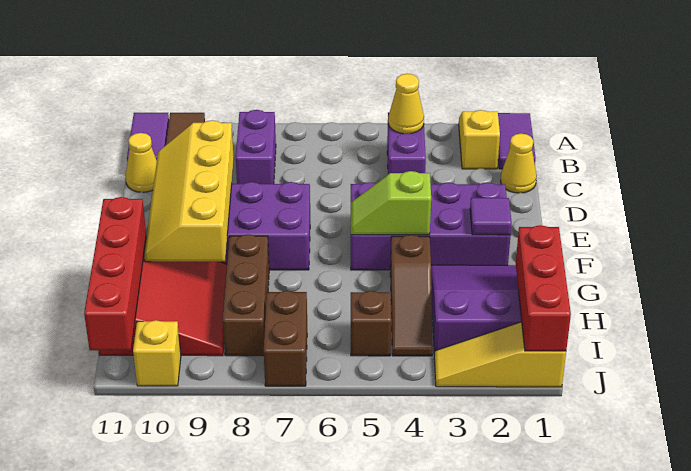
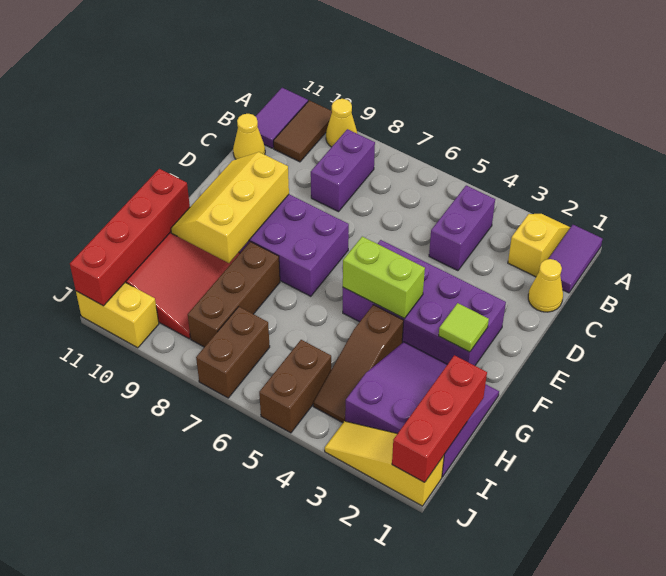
yellow 1x1 cone [388,74,424,134] -> yellow 1x1 cone moved to [326,99,357,147]
yellow 2x4 slope [144,120,234,262] -> yellow 2x3 slope [171,152,289,263]
purple 1x1 tile [470,198,512,235] -> lime 1x1 tile [439,303,489,352]
lime 1x2 slope [351,171,431,235] -> lime 1x2 brick [343,237,425,318]
brown 1x1 brick [351,291,391,356] -> brown 1x2 brick [259,340,331,433]
yellow 1x1 brick [133,320,181,386] -> yellow 1x2 brick [76,282,159,348]

